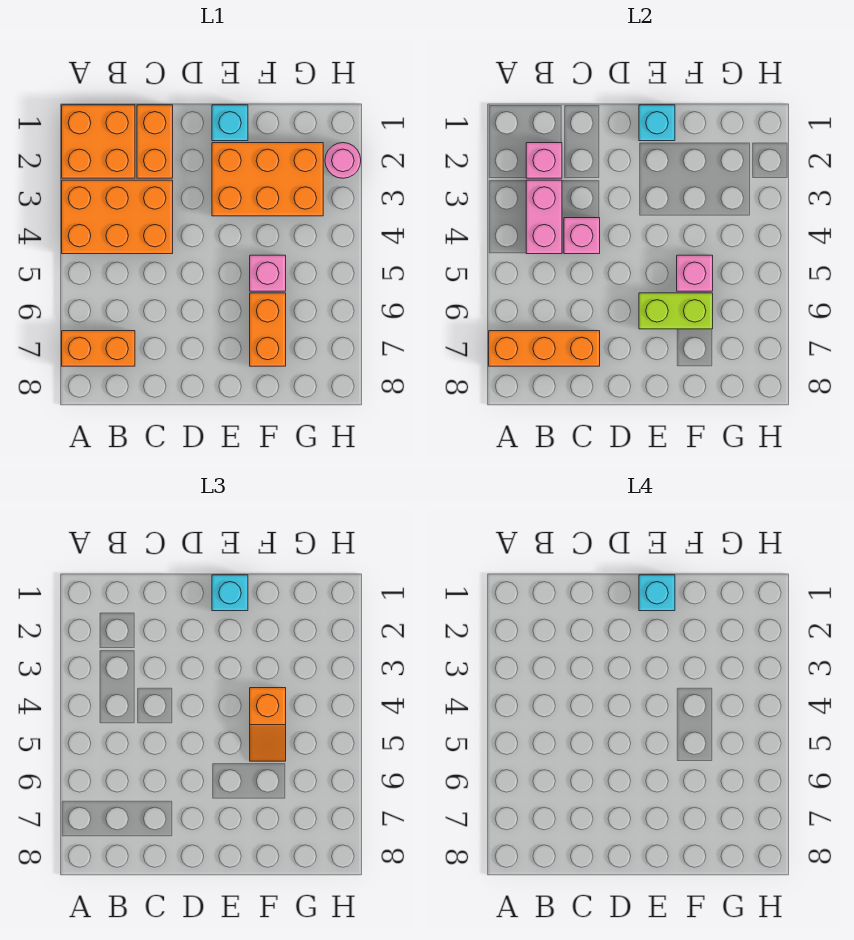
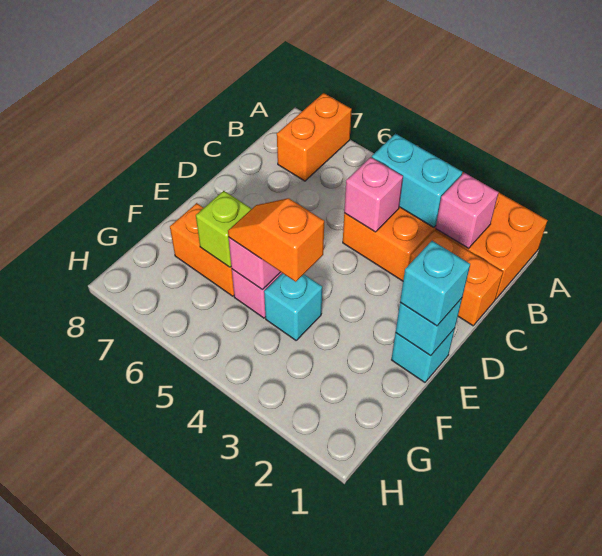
orange 1x3 brick [489,331,600,366] -> none
pink 1x2 brick [526,180,562,254] -> cyan 1x2 brick [372,134,462,227]
cyan 1x1 brick [639,575,675,611] -> cyan 1x1 brick moved to [264,273,322,340]
orange 2x3 brick [212,143,323,216] -> none
lime 1x2 brick [639,293,713,329] -> lime 1x1 brick [196,191,251,267]
pink 1x1 round brick [325,143,361,178] -> none

